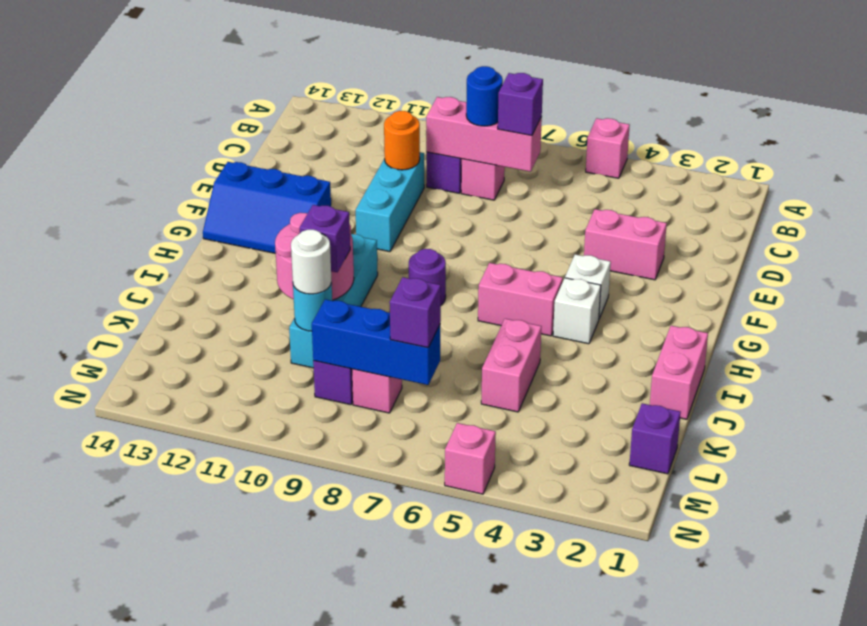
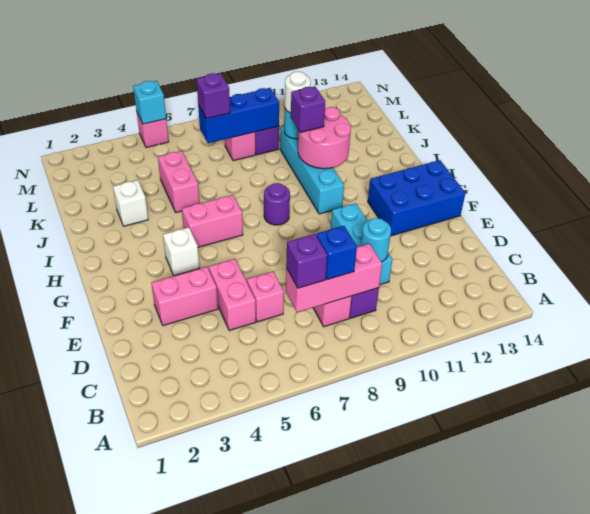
pink 1x1 brick [586,118,630,178] -> pink 1x1 brick moved to [247,272,284,322]
blue 1x1 round brick [466,66,503,126] -> blue 1x1 brick [316,226,357,280]
orange 1x1 round brick [384,111,420,170] -> cyan 1x1 round brick [361,218,391,262]
blue 2x3 slope [203,162,331,253] -> blue 2x3 brick [368,160,465,236]
white 1x1 brick [553,278,601,344] -> white 1x1 brick moved to [113,180,148,226]
pink 1x2 brick [650,326,708,419] -> pink 1x2 brick moved to [209,259,256,331]
purple 1x1 brick [629,403,681,474] -> none
none -> cyan 1x1 brick [133,81,166,124]

